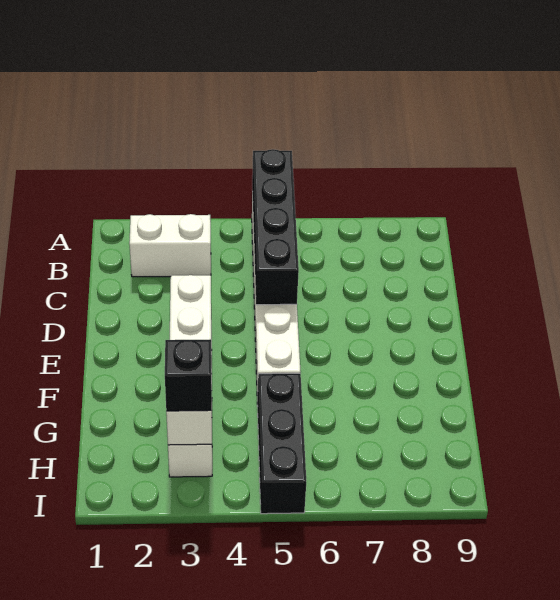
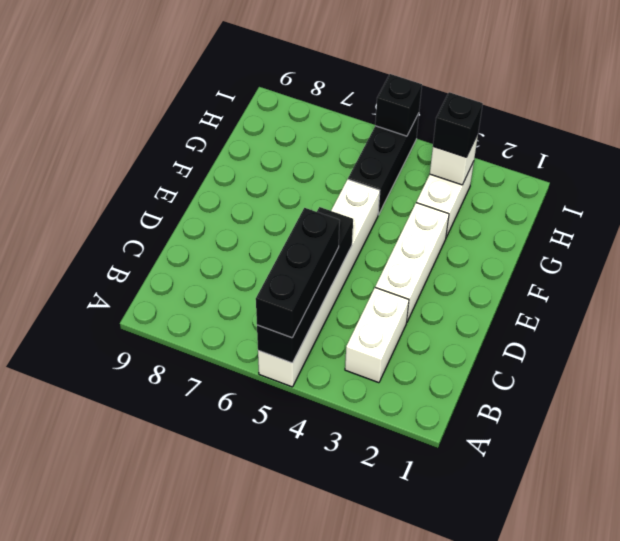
none -> black 1x3 brick [256,208,340,338]
white 1x2 brick [129,214,211,277] -> white 1x2 brick turned to [345,288,409,383]
none -> black 1x1 brick [375,74,422,136]

